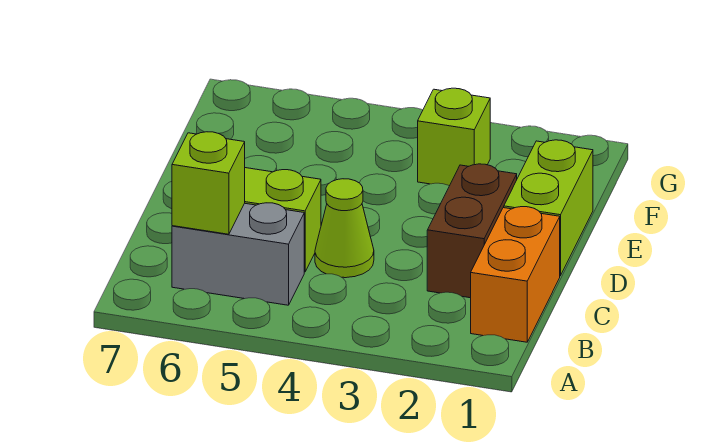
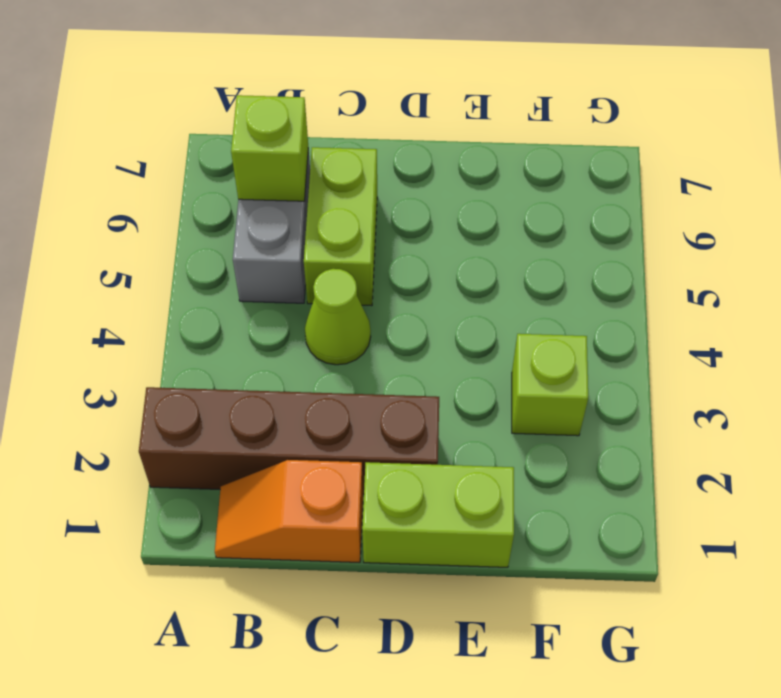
orange 1x2 brick [471,207,560,342] -> orange 1x2 slope [215,460,363,562]
brown 1x2 brick [427,164,517,298] -> brown 1x4 brick [139,387,439,494]

